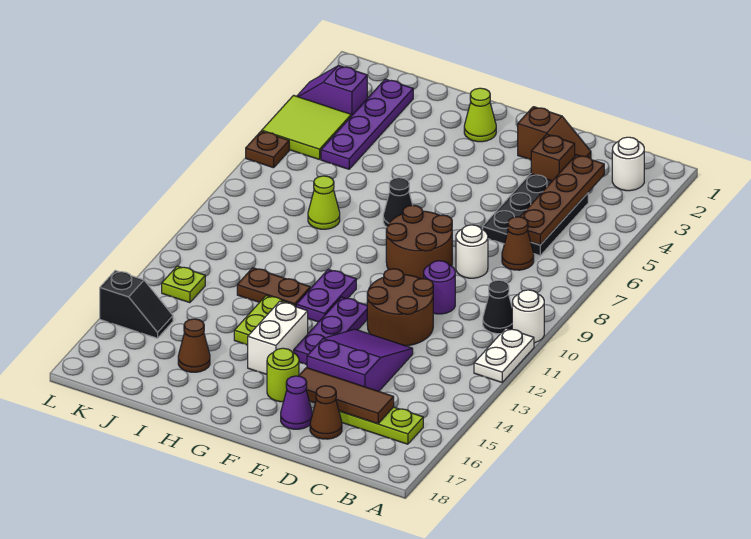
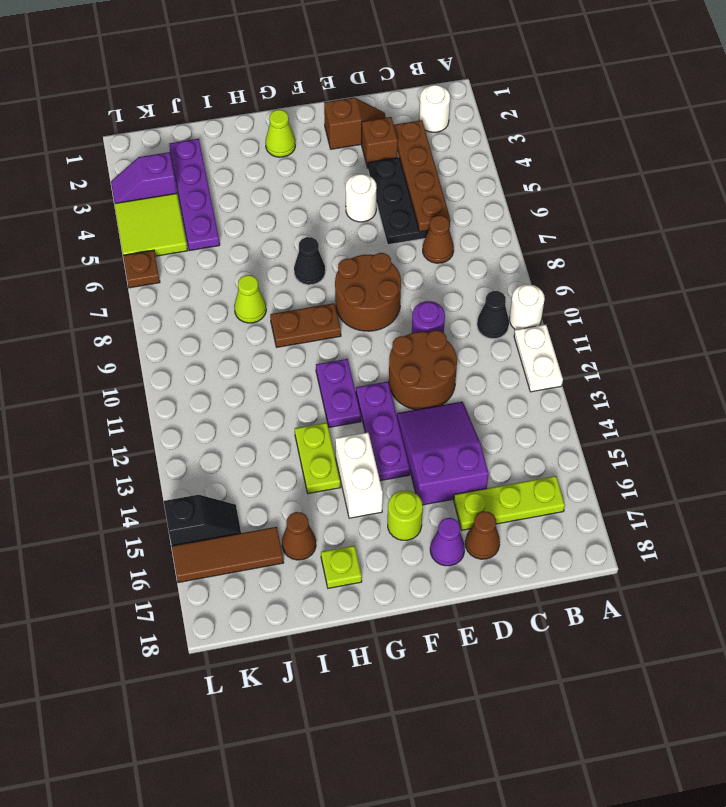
brown 1x3 tile [299,368,394,424] -> brown 1x3 tile moved to [172,527,284,583]
white 1x1 round brick [456,225,488,278] -> white 1x1 round brick moved to [346,174,377,222]
brown 1x2 plate [237,268,310,307] -> brown 1x2 plate moved to [270,303,341,347]
lime 1x1 plate [162,266,205,303] -> lime 1x1 plate moved to [321,546,362,588]

